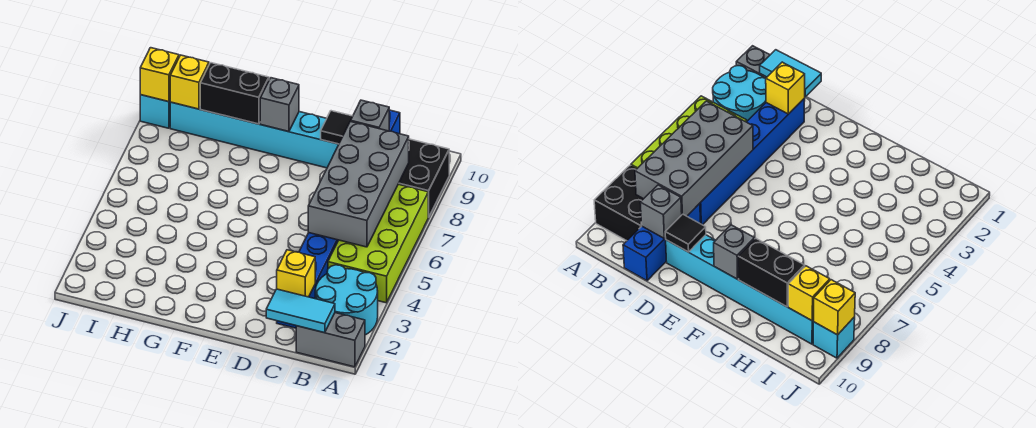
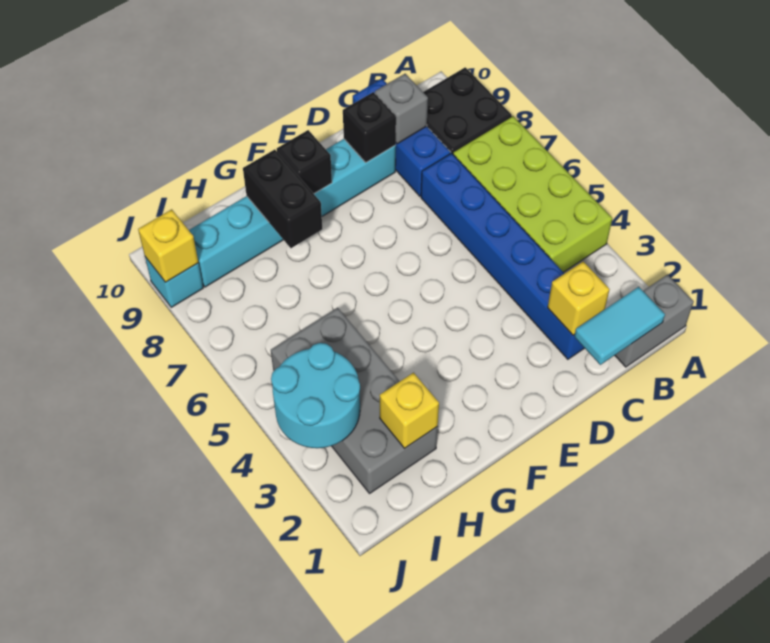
cyan 2x2 round brick [315,265,378,335] -> cyan 2x2 round brick moved to [271,343,360,448]
grey 2x4 brick [308,121,409,247] -> grey 2x4 brick moved to [271,308,438,493]
black 1x1 tile [321,111,353,144] -> black 1x1 brick [343,92,396,162]
grey 1x1 brick [260,78,299,132] -> black 1x1 brick [277,130,332,194]
black 1x2 brick [200,63,269,124] -> black 1x2 brick turned to [243,149,322,248]
yellow 1x1 brick [170,55,209,109] -> yellow 1x1 brick moved to [380,373,439,449]

